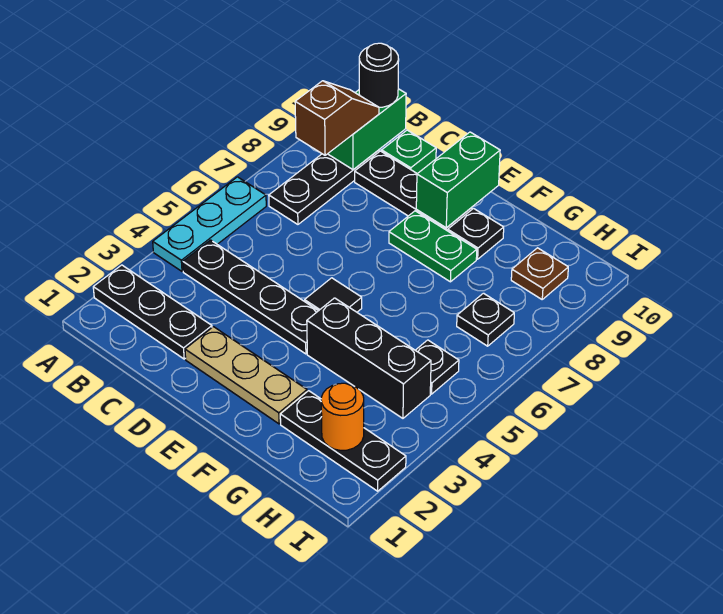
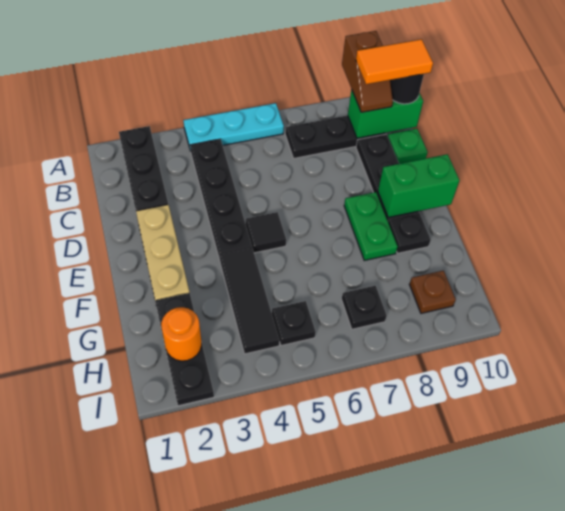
brown 1x2 slope [295,81,379,155] -> brown 1x2 slope turned to [342,31,393,112]
none -> orange 1x2 tile [356,39,433,84]
black 1x3 brick [307,298,431,418] -> black 1x3 tile [219,248,279,354]

